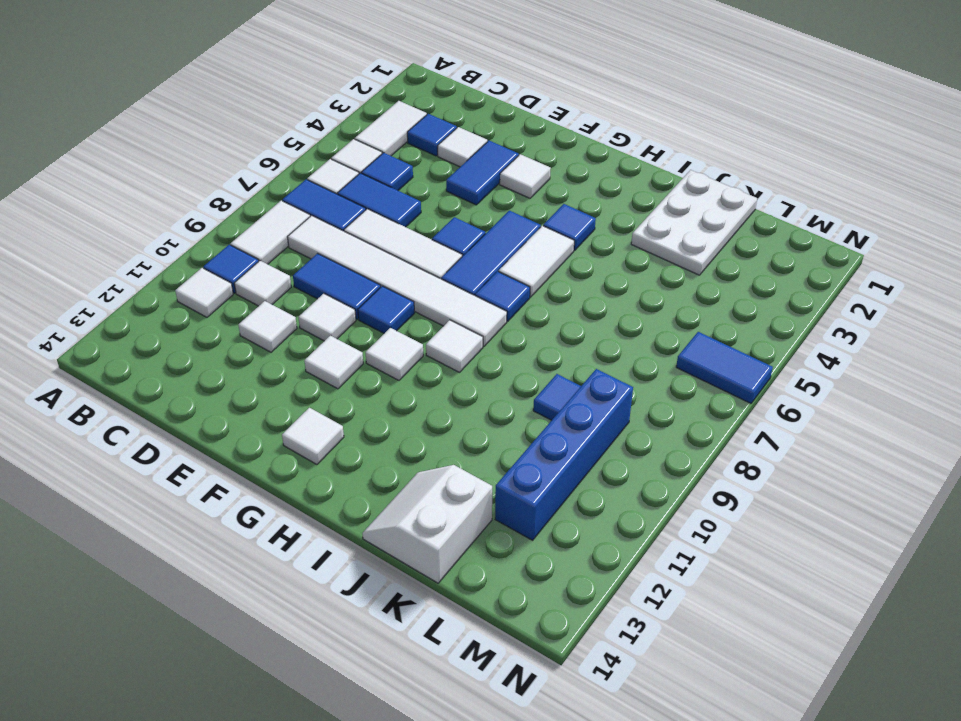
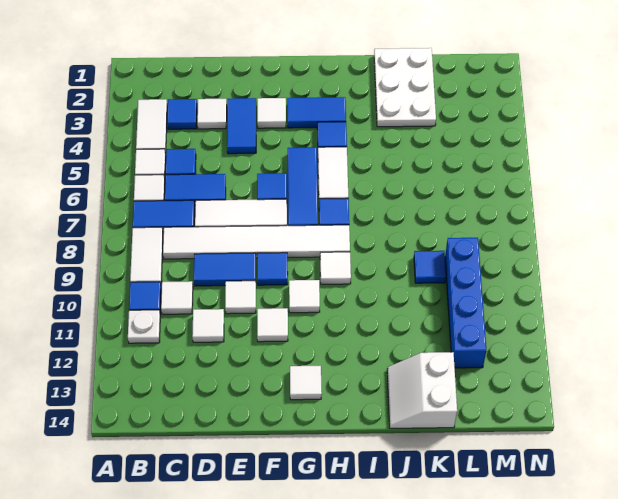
white 1x1 tile [175,268,233,317] -> white 1x1 plate [128,310,160,343]
blue 1x2 tile [676,332,773,403] -> blue 1x2 tile moved to [287,97,346,128]

